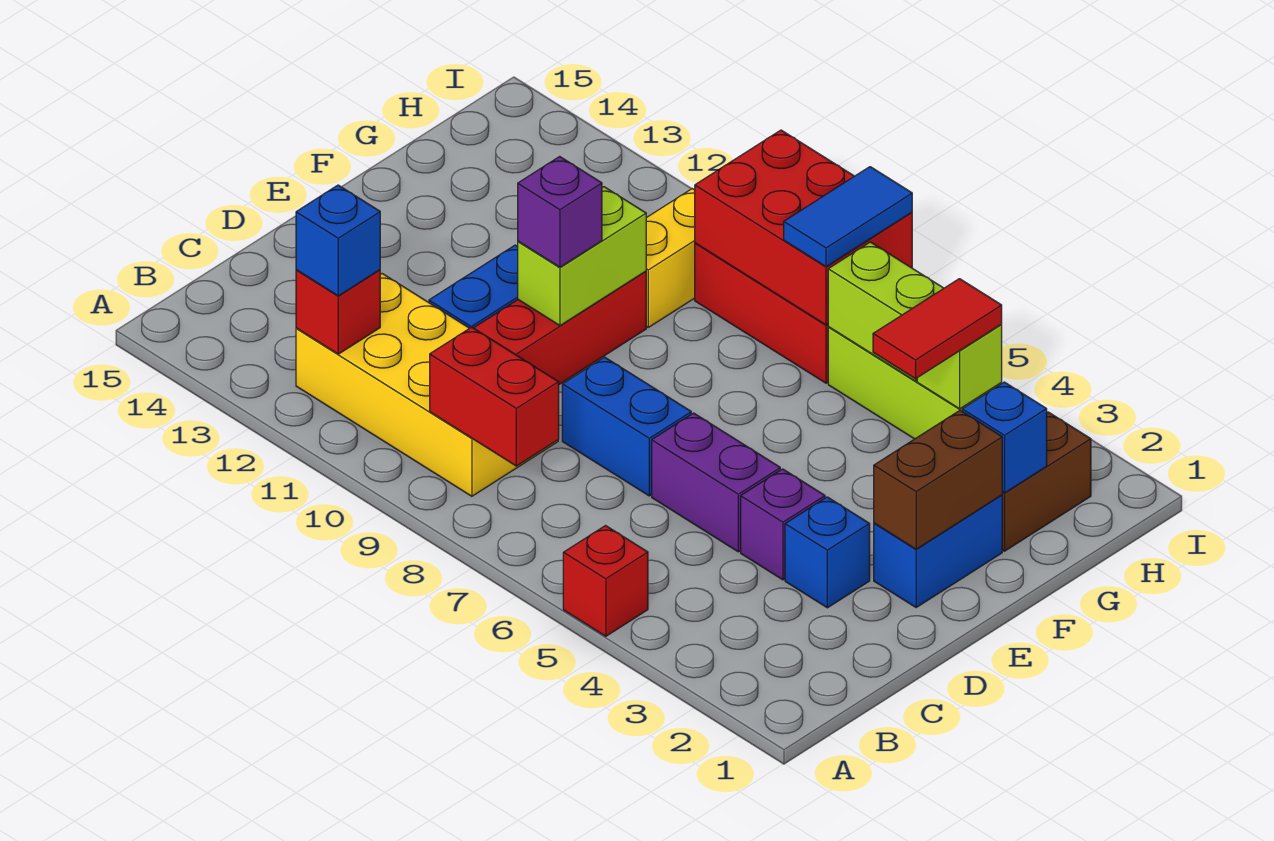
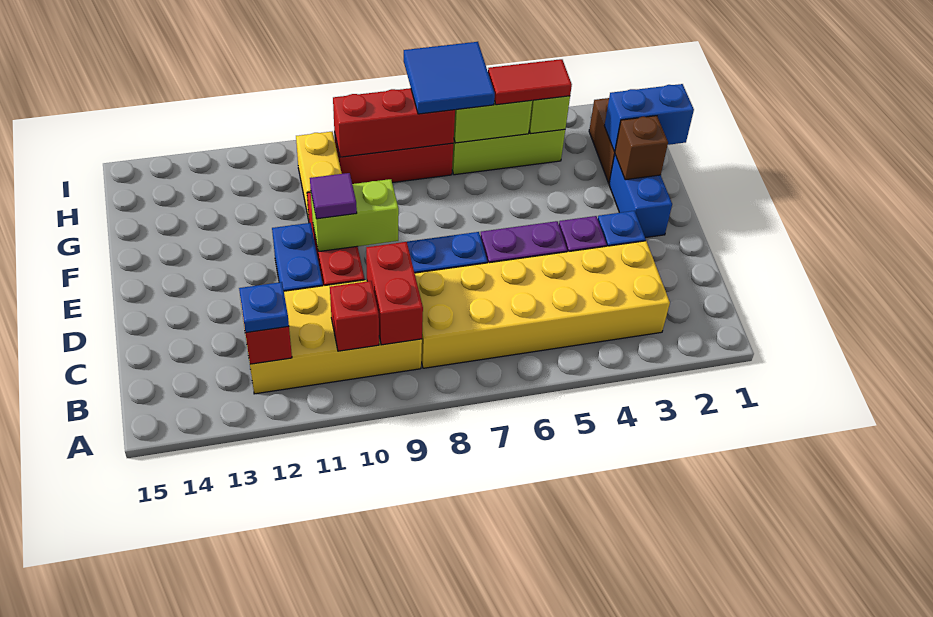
red 1x1 brick [563,526,648,636] -> red 1x1 brick moved to [330,281,379,351]
none -> yellow 2x6 brick [415,241,670,368]
red 1x2 brick [430,327,559,466] -> red 1x2 brick turned to [366,242,423,345]
blue 1x1 brick [296,185,380,296] -> blue 1x1 plate [239,282,289,333]
brown 1x2 brick [874,410,1002,549] -> brown 1x1 brick [615,116,668,180]
lime 1x2 brick [518,187,646,326] -> lime 1x2 brick turned to [311,179,399,252]
purple 1x1 brick [518,156,602,267] -> purple 1x1 tile [310,173,357,219]
blue 1x1 brick [962,382,1047,493] -> blue 1x2 brick [604,84,694,152]
red 1x2 tile [873,279,1002,379] -> red 1x2 tile turned to [488,59,572,105]
red 2x3 brick [695,130,912,325] -> red 1x3 brick [333,88,455,157]
blue 1x2 tile [784,167,912,267] -> blue 2x2 tile [404,42,495,114]

